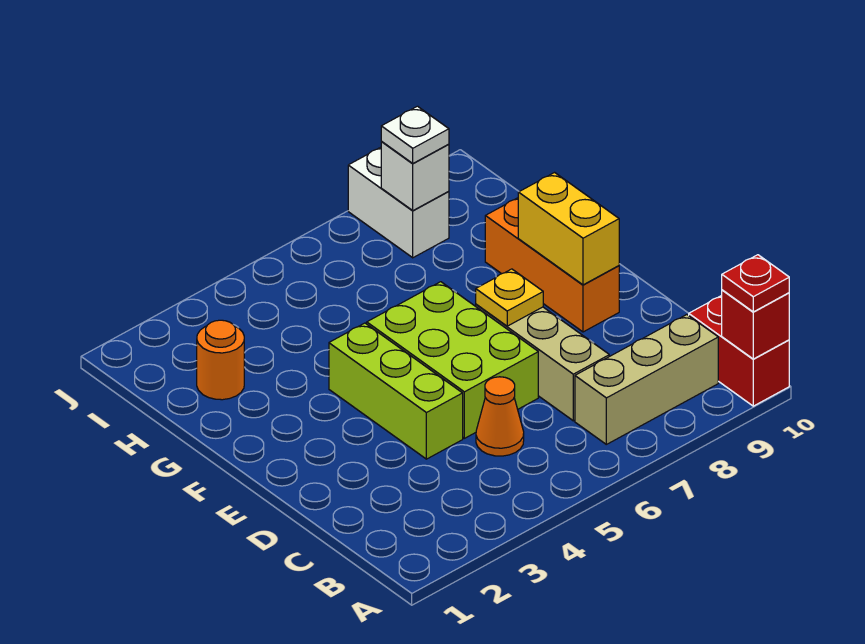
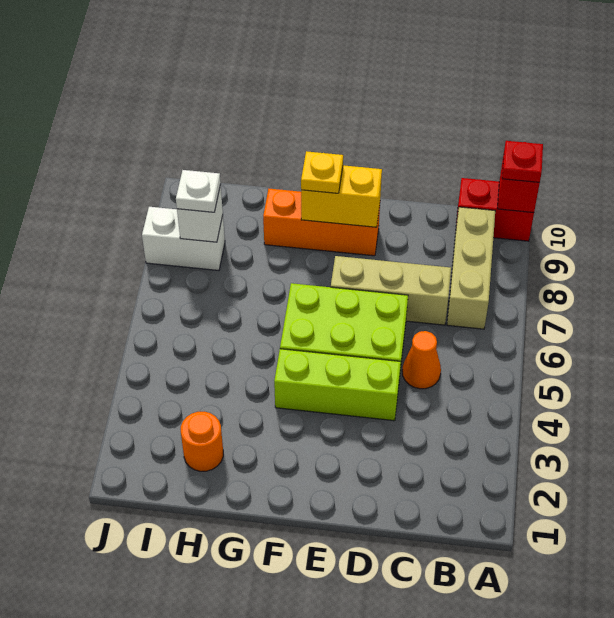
yellow 1x1 plate [476,269,543,326] -> yellow 1x1 plate moved to [301,151,343,193]

